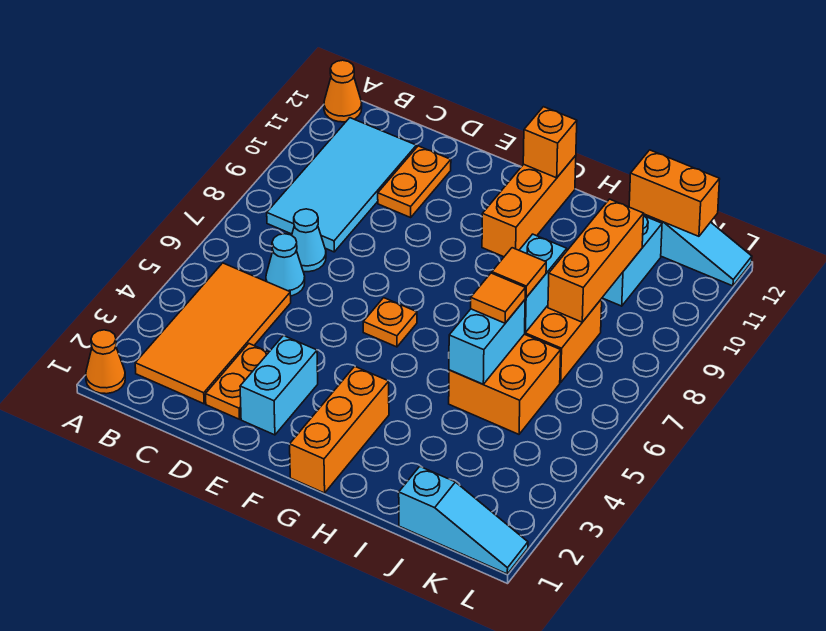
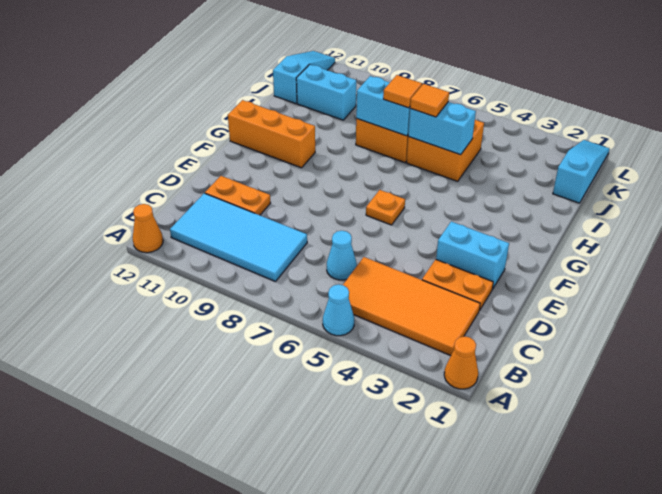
cyan 1x1 cone [292,209,326,272] -> cyan 1x1 cone moved to [323,284,354,336]
orange 1x3 brick [290,366,389,493] -> none
orange 1x1 brick [523,107,577,178] -> none
orange 1x3 brick [548,199,644,322] -> none
orange 1x2 brick [629,150,720,236] -> none

